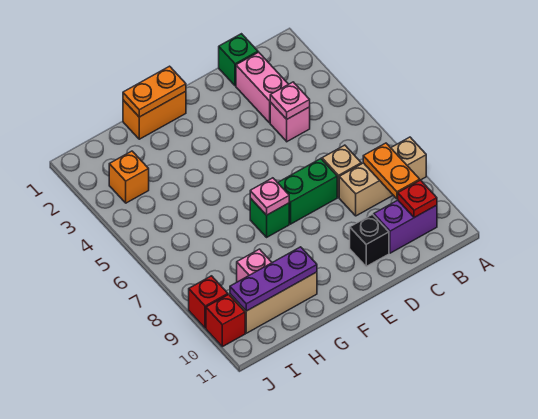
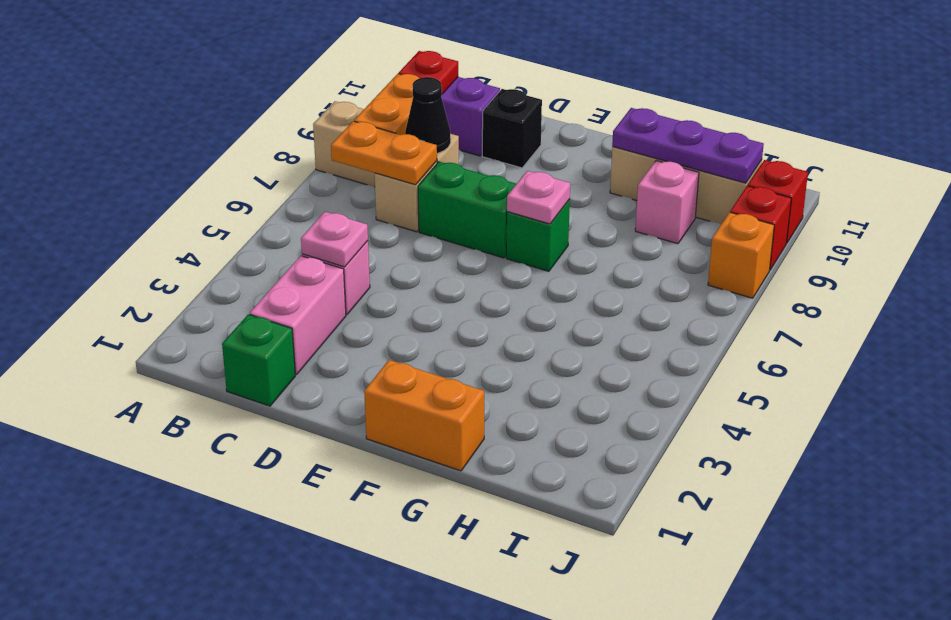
none -> black 1x1 cone [405,77,451,153]
orange 1x2 plate [123,66,186,117] -> orange 1x2 plate moved to [331,121,437,185]
orange 1x1 brick [109,151,149,203] -> orange 1x1 brick moved to [708,212,774,298]

